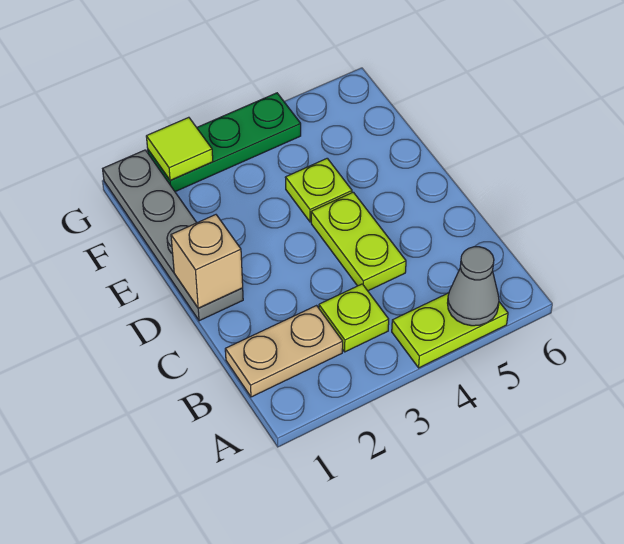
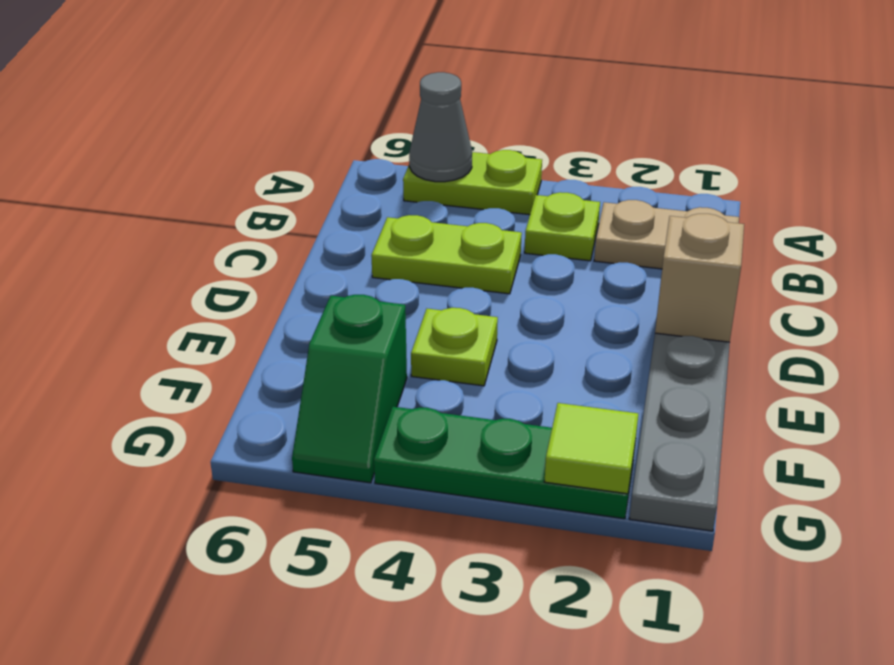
lime 1x2 plate [311,192,406,291] -> lime 1x2 plate turned to [371,215,522,294]
none -> green 1x2 slope [292,295,407,483]

